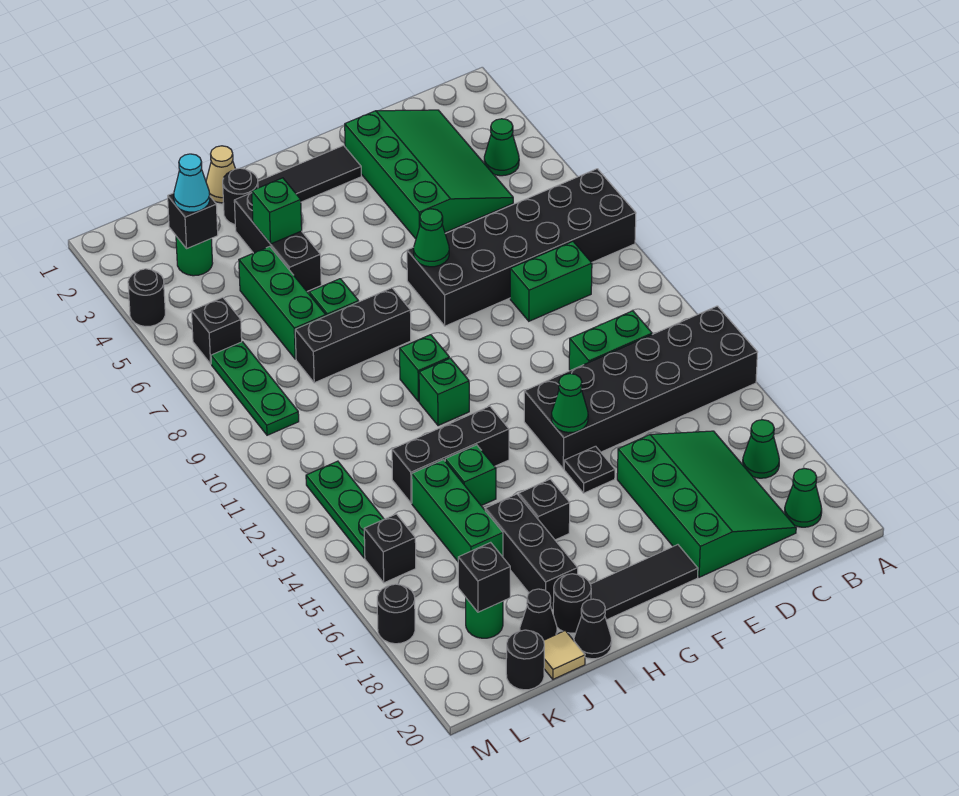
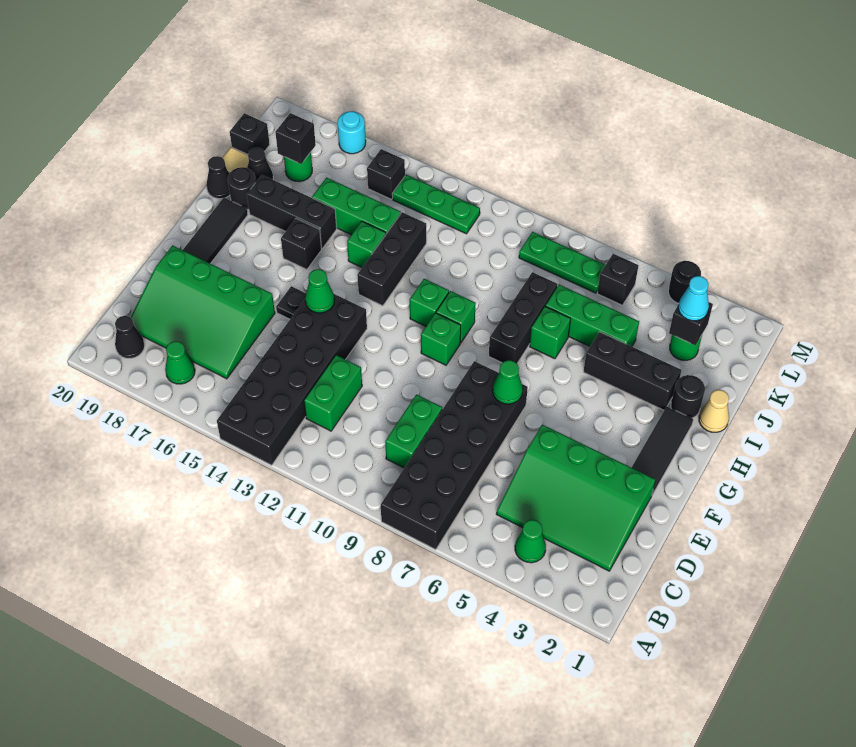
green 1x1 cone [785,468,822,527] -> black 1x1 cone [115,316,145,358]
green 1x1 brick [252,178,302,244] -> green 1x1 brick moved to [421,313,461,365]
black 1x1 round brick [506,630,544,690] -> black 1x1 brick [230,113,270,155]
black 1x1 round brick [377,584,415,644] -> cyan 1x1 round brick [338,111,366,154]

